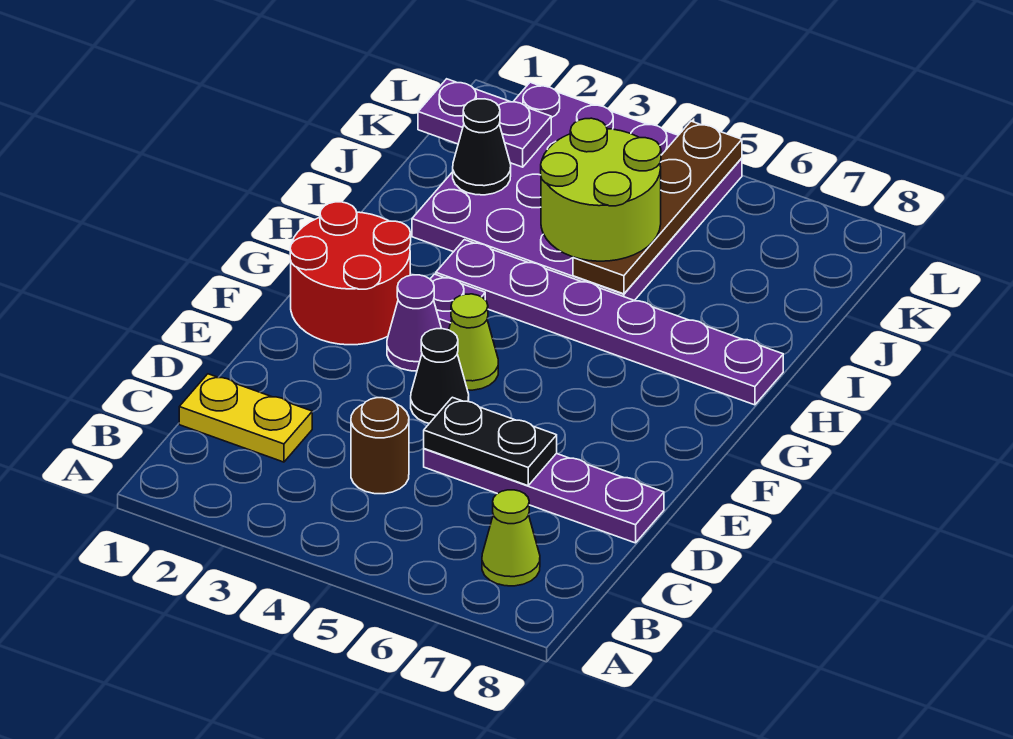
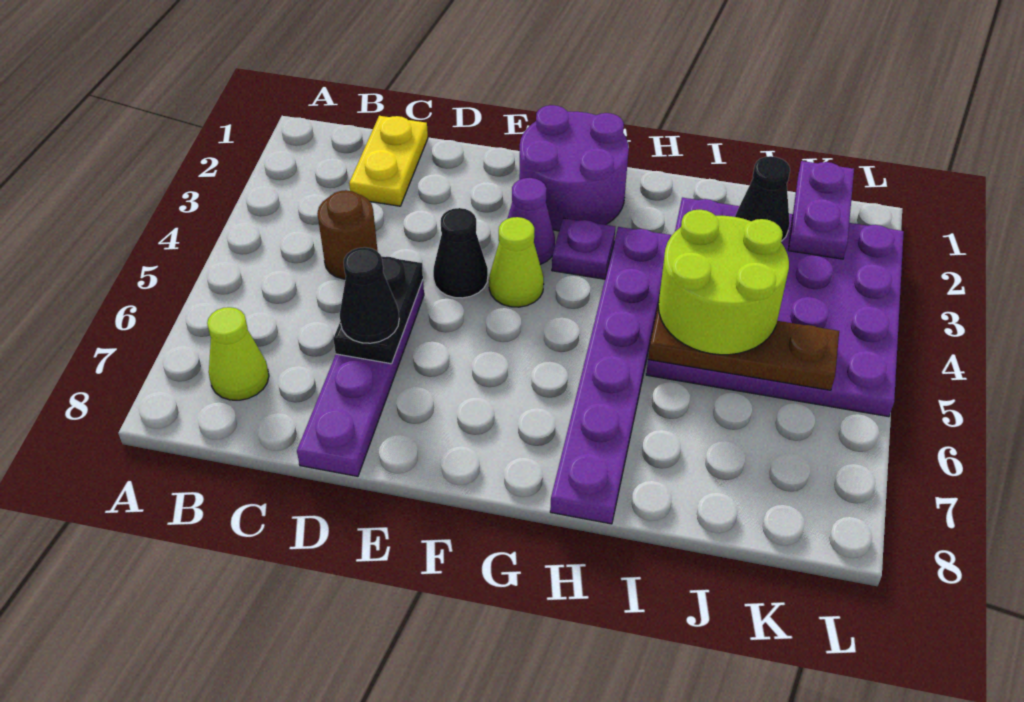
none -> black 1x1 cone [340,247,399,343]
red 2x2 round brick [290,202,411,345] -> purple 2x2 round brick [519,105,629,231]
brown 1x4 plate [573,121,742,294] -> brown 1x3 plate [648,303,839,390]

